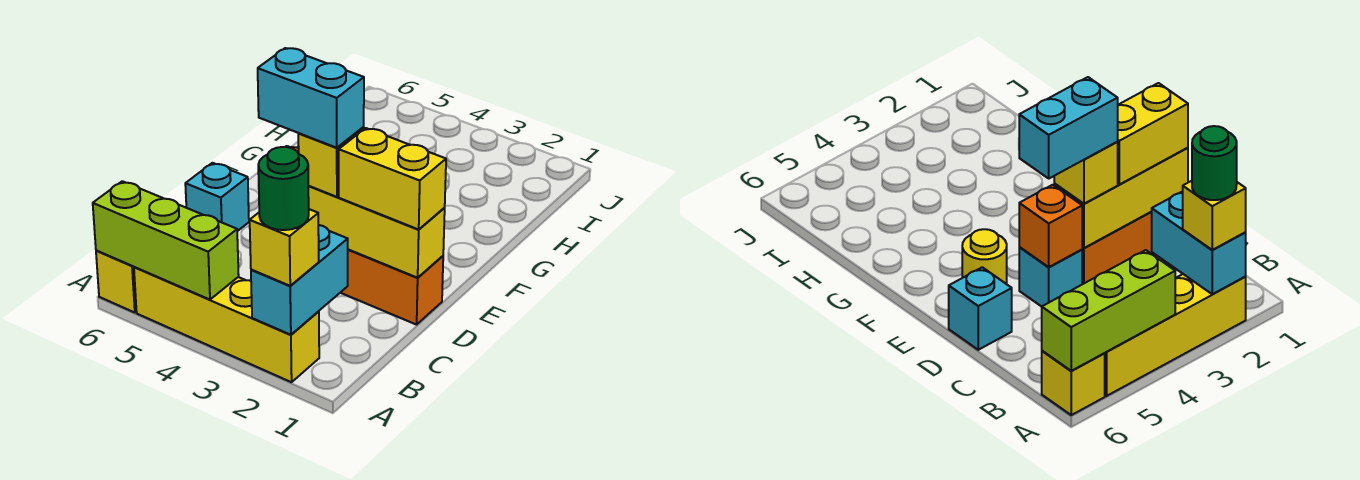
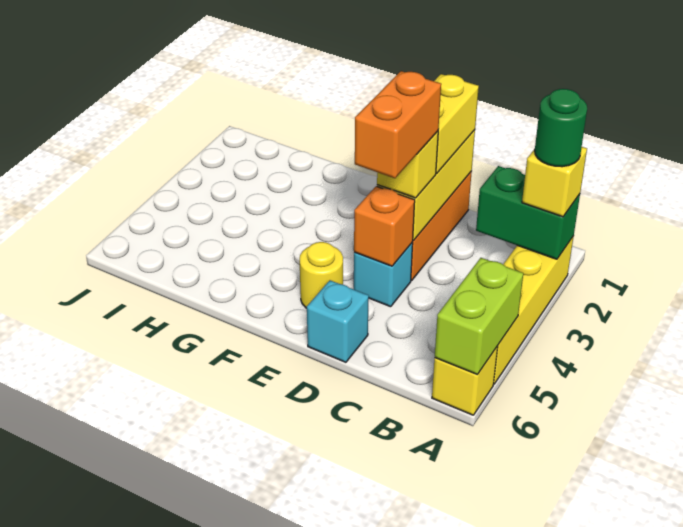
cyan 1x2 brick [251,225,348,335] -> green 1x2 brick [476,166,580,259]
lime 1x3 brick [93,181,239,300] -> lime 1x2 brick [435,258,523,374]
cyan 1x2 brick [258,48,364,148] -> orange 1x2 brick [355,71,441,178]

